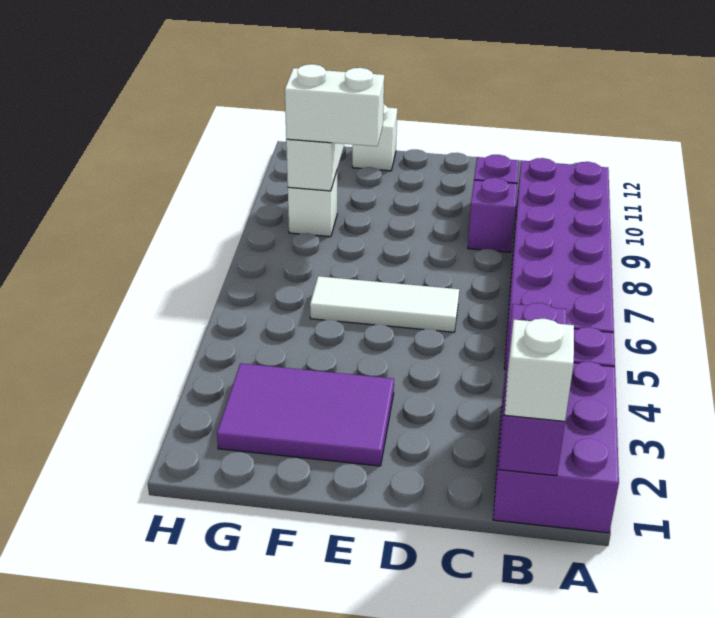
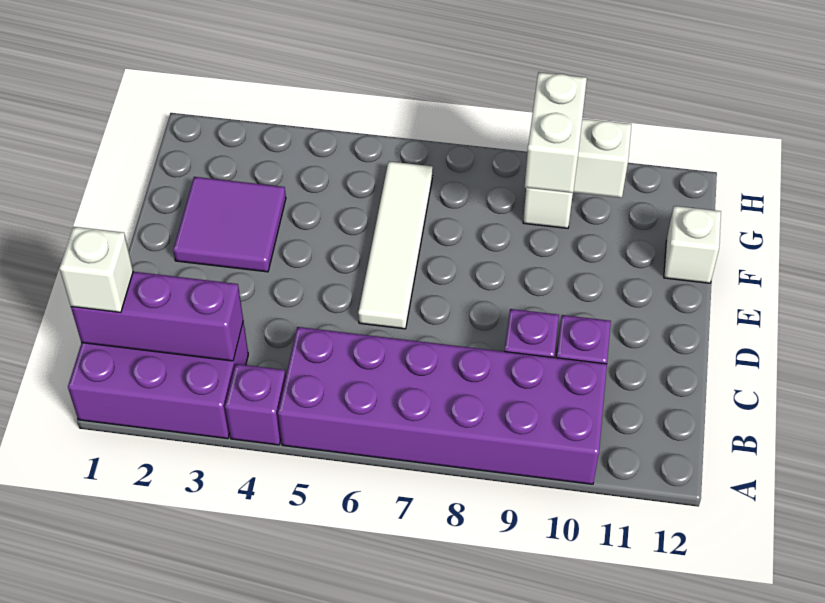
white 1x3 tile [310,276,459,332] -> white 1x4 tile [358,161,433,329]
purple 2x3 tile [217,363,394,466] -> purple 2x2 tile [173,177,286,272]

